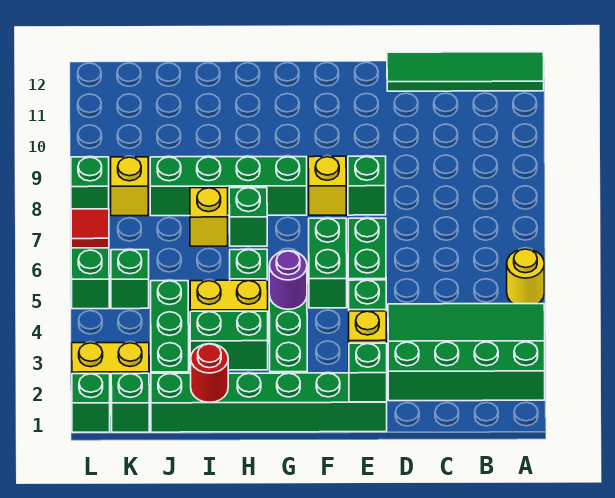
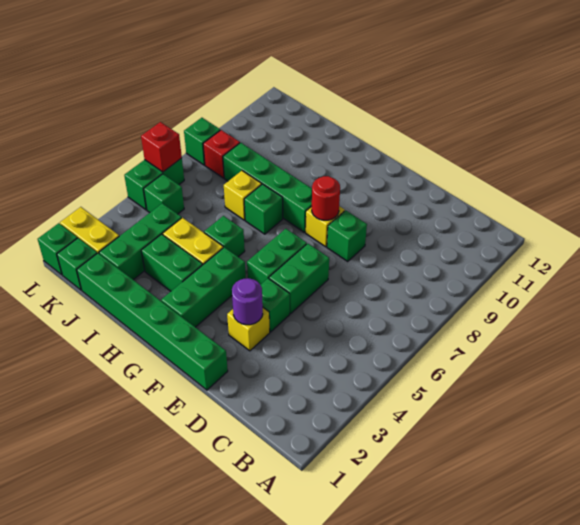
green 3x4 slope [388,304,545,401] -> none
yellow 1x1 round brick [507,249,544,304] -> none
green 1x4 tile [387,52,544,91] -> none
green 1x1 brick [349,343,387,402] -> none
purple 1x1 round brick [269,251,307,309] -> purple 1x1 round brick moved to [232,278,263,325]
red 1x1 round brick [191,344,228,402] -> red 1x1 round brick moved to [312,176,340,220]
yellow 1x1 brick [111,157,148,216] -> red 1x1 brick [203,130,240,178]
red 1x1 tile [71,209,109,248] -> red 1x1 brick [141,122,182,172]

